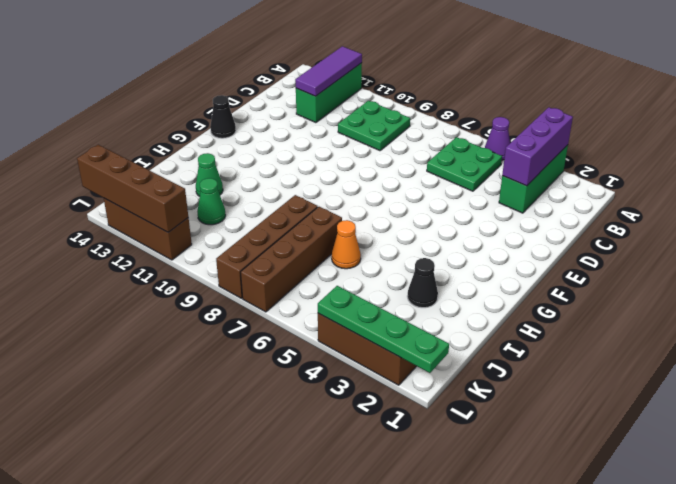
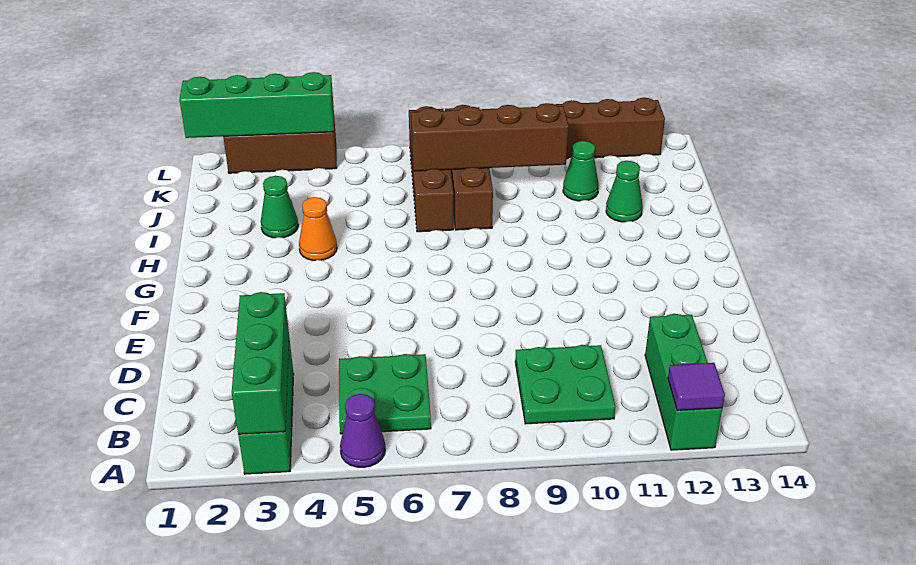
purple 1x3 brick [502,107,573,186] -> green 1x3 brick [232,292,289,435]
purple 1x3 tile [295,46,362,96] -> purple 1x1 tile [668,363,725,410]
black 1x1 cone [210,95,236,138] -> none
black 1x1 cone [407,258,438,308] -> green 1x1 cone [261,176,298,238]
orange 1x1 cone [332,220,361,269] -> orange 1x1 cone moved to [299,197,337,260]
green 1x4 plate [318,286,449,373] -> green 1x4 brick [180,72,334,138]
brown 1x4 brick [77,145,188,232] -> brown 1x4 brick moved to [411,103,569,171]

